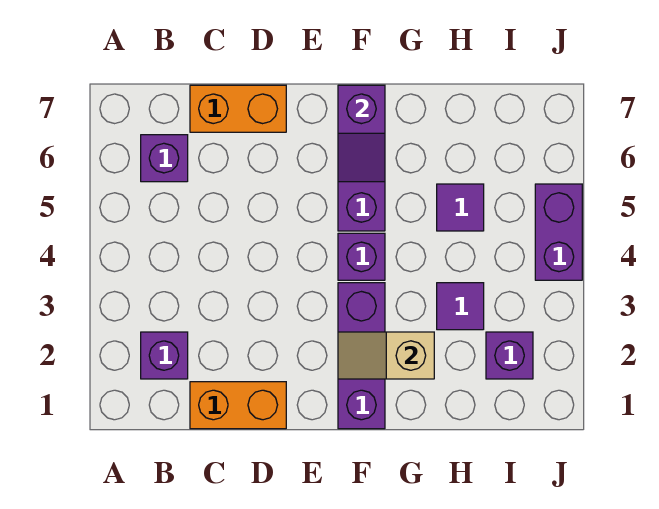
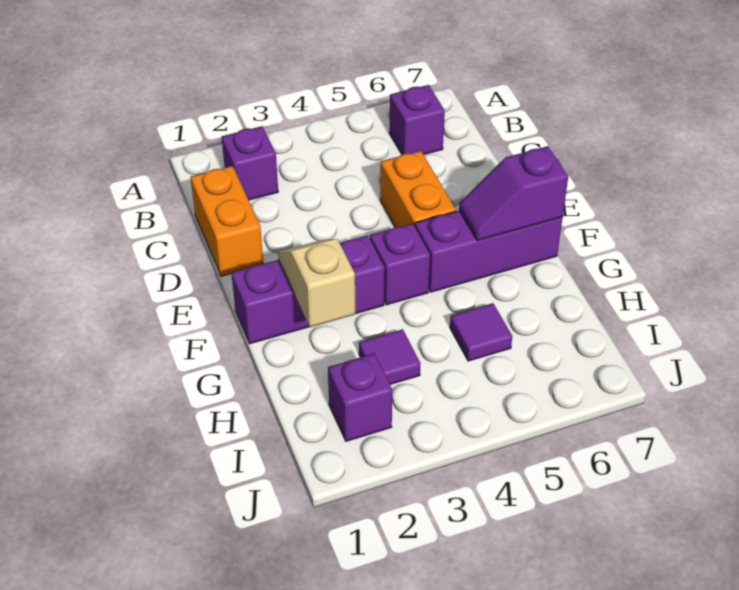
orange 1x2 brick [190,85,286,132] -> orange 1x2 brick moved to [380,151,456,227]
purple 1x2 brick [535,184,582,280] -> none

